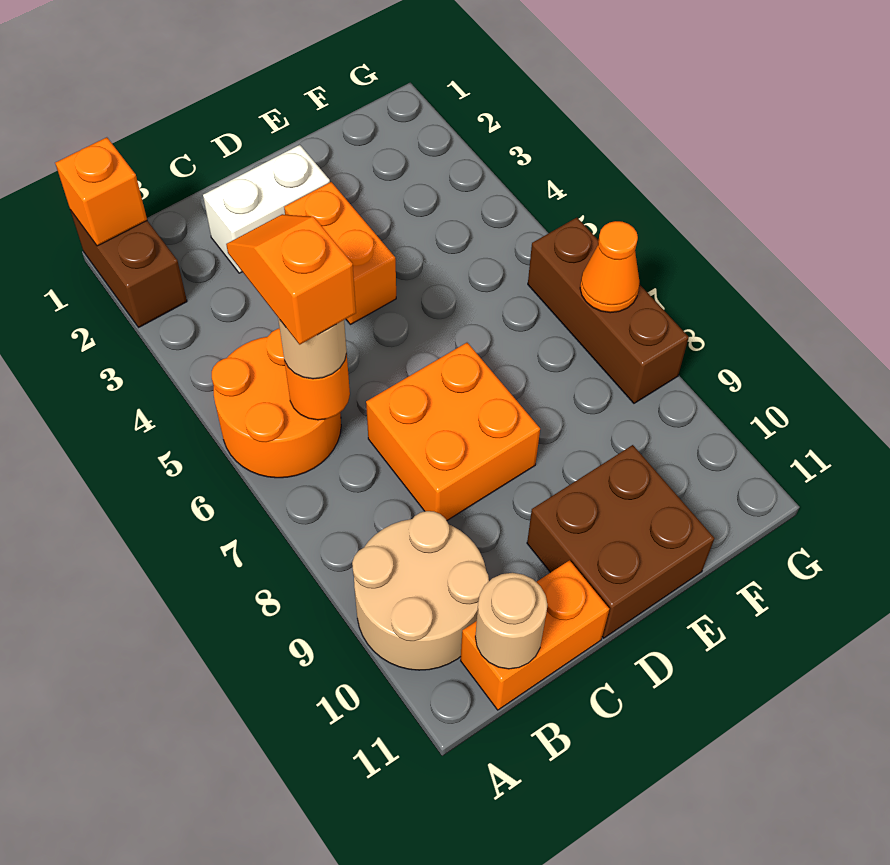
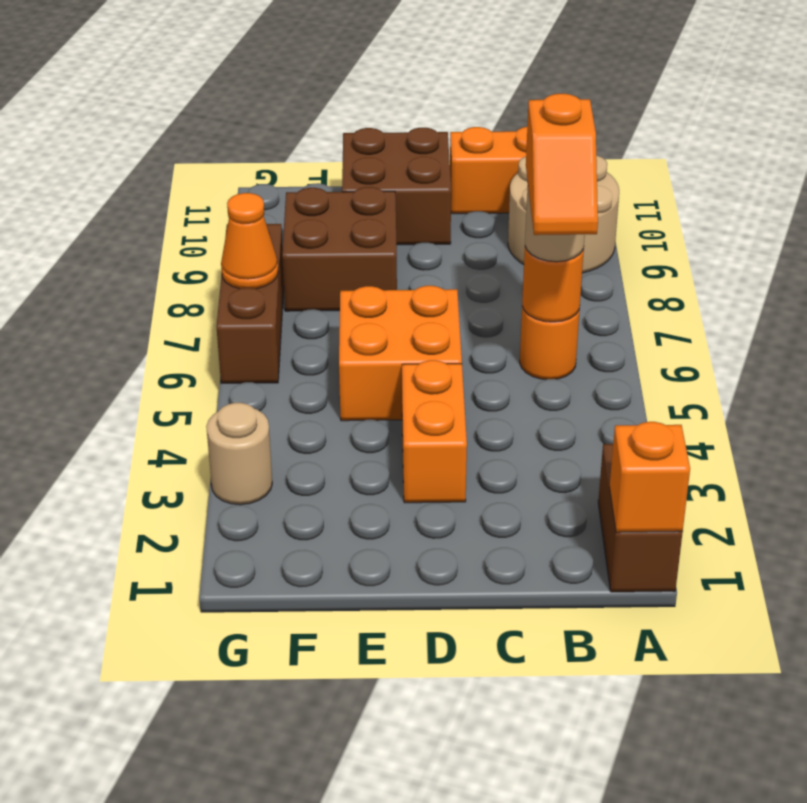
orange 2x2 round brick [212,328,341,478] -> orange 1x1 round brick [520,306,580,379]
tan 1x1 round brick [475,573,547,669] -> tan 1x1 round brick moved to [206,403,272,505]
white 1x2 brick [203,145,330,273] -> none
orange 2x2 brick [366,343,540,520] -> orange 2x2 brick moved to [339,286,462,421]
none -> brown 2x2 brick [282,187,397,311]

